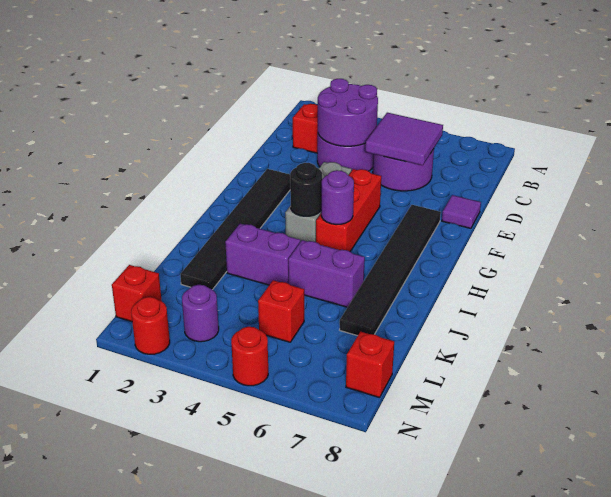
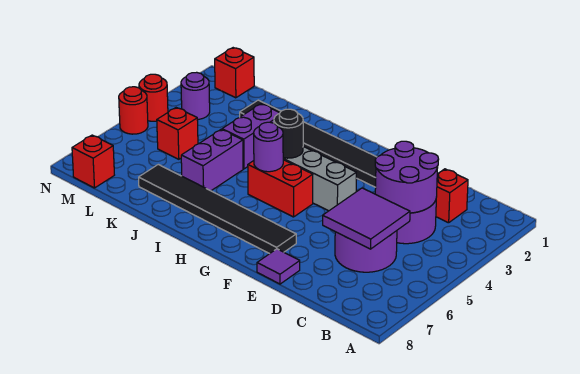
red 1x3 brick [316,169,381,251] -> red 1x2 brick [248,160,313,217]
red 1x1 round brick [131,297,170,354] -> red 1x1 round brick moved to [139,74,168,121]

